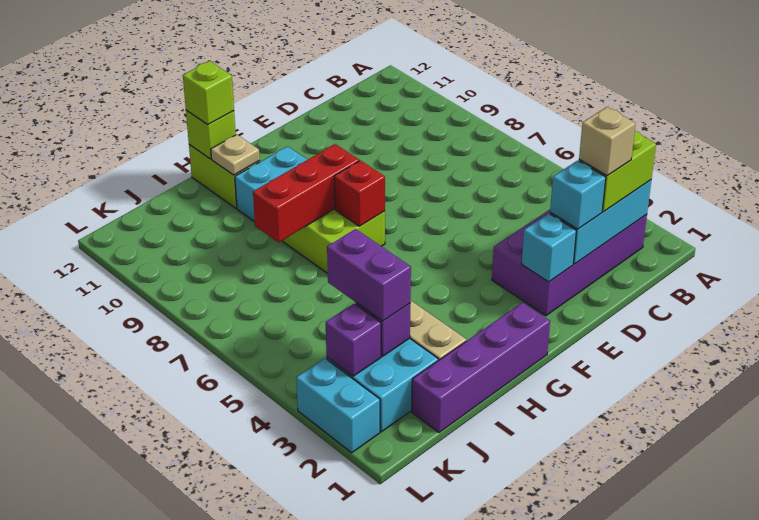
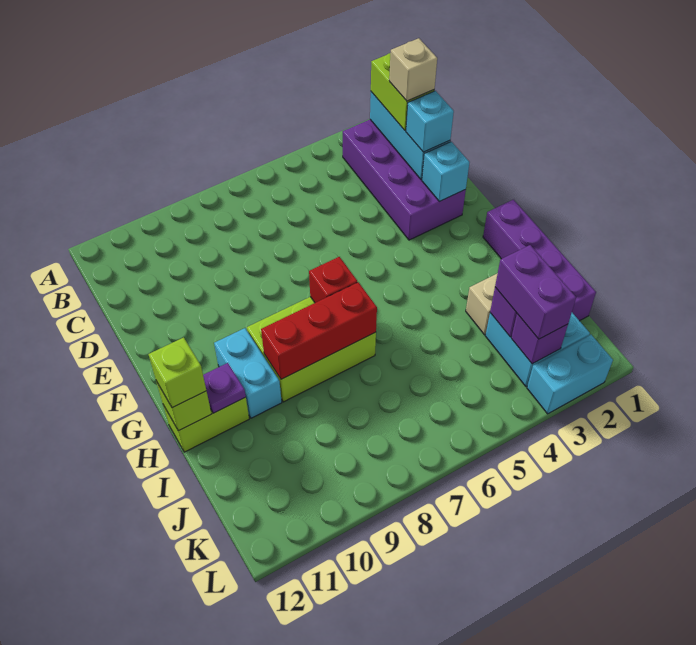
red 1x3 brick [253,144,359,243] -> red 1x3 brick turned to [261,282,377,379]
tan 1x1 plate [211,135,260,175] -> purple 1x1 plate [203,363,246,413]
purple 1x2 brick [327,229,411,321] -> purple 1x2 brick turned to [495,245,576,339]

